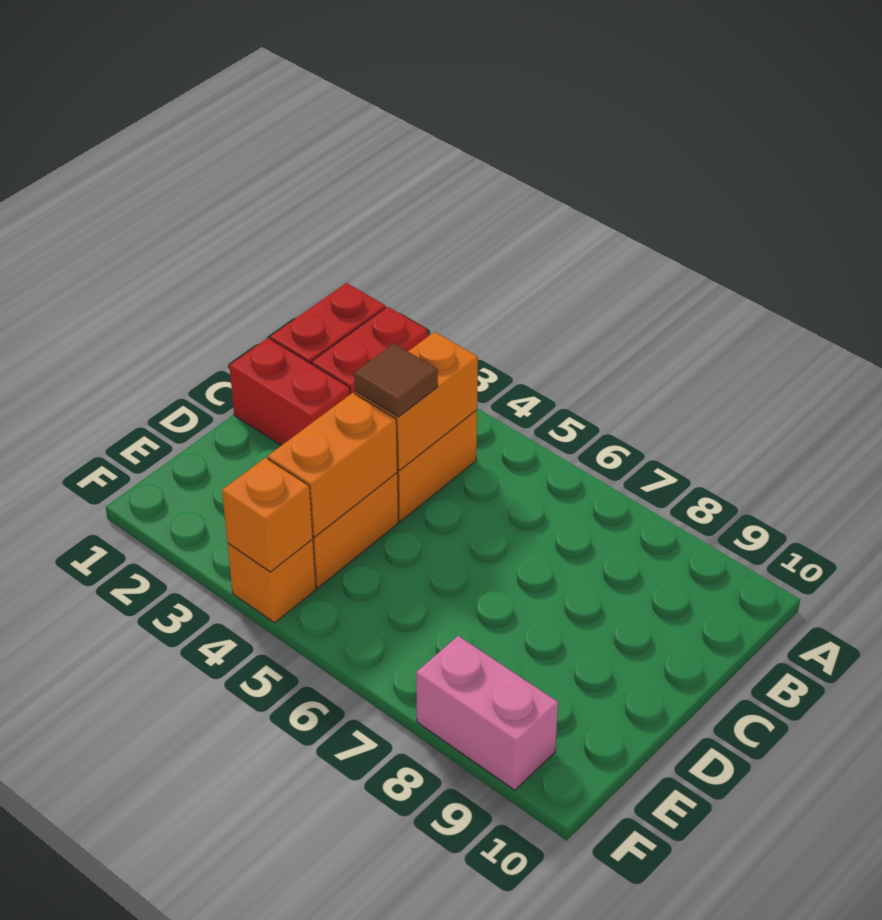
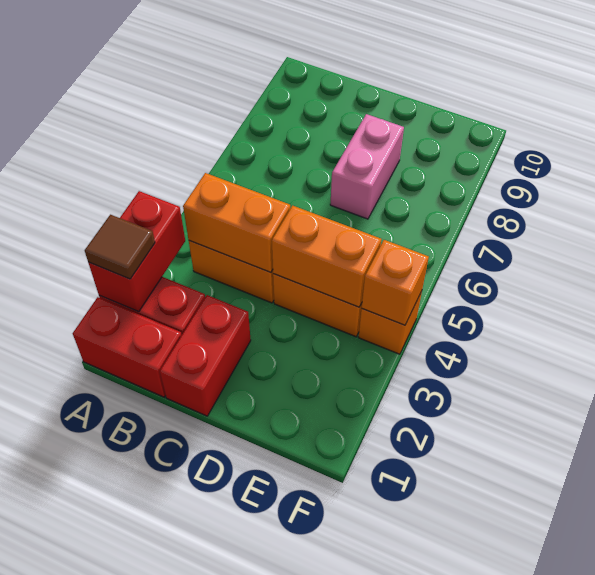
none -> red 1x2 brick [88,191,185,312]
brown 1x1 tile [354,344,438,417] -> brown 1x1 tile moved to [85,215,155,279]
pink 1x2 brick [416,636,558,790] -> pink 1x2 brick moved to [330,114,404,219]

